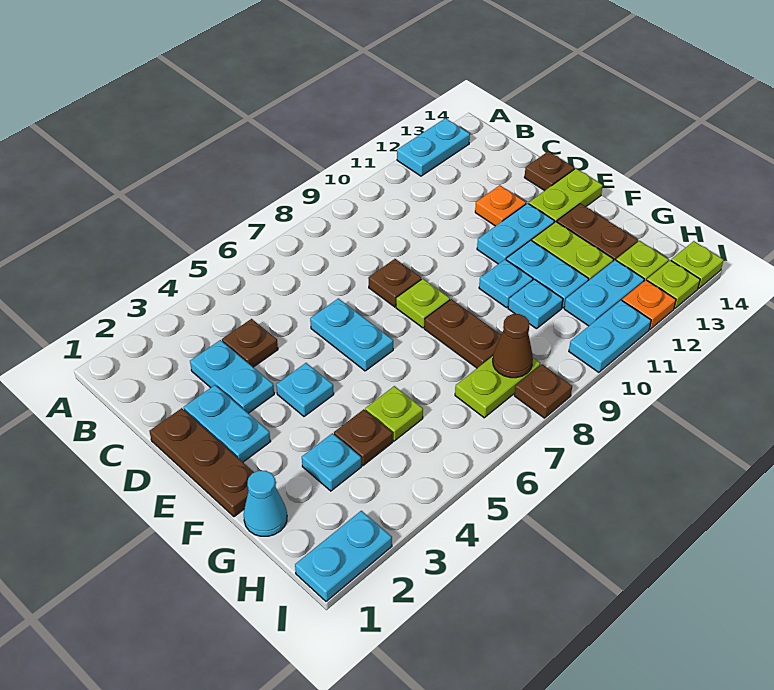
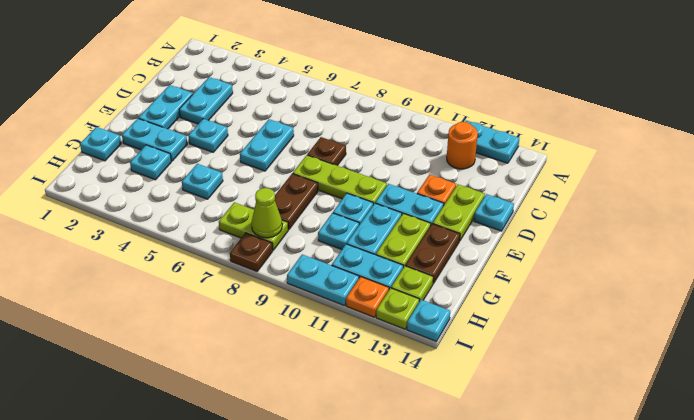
none -> orange 1x1 round brick [447,122,478,169]
brown 1x1 plate [222,319,278,367] -> none
brown 1x3 plate [149,408,254,517] -> none
brown 1x1 plate [524,151,574,191] -> cyan 1x1 plate [474,194,514,231]
lime 1x1 plate [396,279,450,328] -> lime 1x3 plate [293,155,387,205]
lime 1x2 plate [529,169,603,222] -> lime 1x2 plate turned to [433,184,485,241]
cyan 1x1 cone [244,471,287,536] -> cyan 1x1 plate [80,127,121,161]
brown 1x1 plate [334,409,393,466] -> none
lime 1x1 plate [365,386,423,441] -> cyan 1x1 plate [182,164,223,199]
brown 1x1 cone [493,314,533,378] -> lime 1x1 cone [252,188,282,238]
cyan 1x2 plate [295,511,392,601] -> cyan 1x2 plate moved to [122,118,187,161]
lime 1x1 plate [671,241,724,289] -> cyan 1x1 plate [407,300,450,341]

